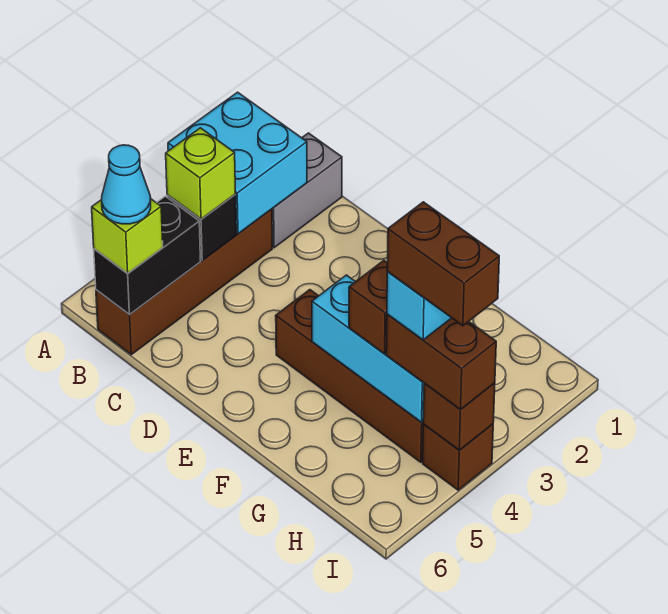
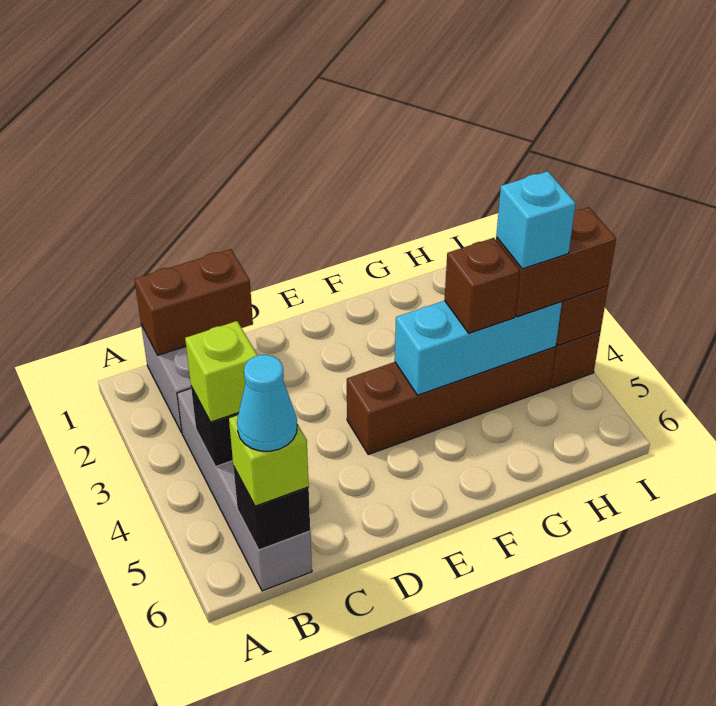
cyan 2x2 brick [168,92,307,234] -> none
brown 1x4 brick [96,209,272,355] -> grey 1x4 brick [177,389,312,591]
black 1x2 brick [94,196,201,315] -> black 1x1 brick [233,466,310,550]
brown 1x2 brick [387,202,499,326] -> brown 1x2 brick moved to [134,249,253,355]

